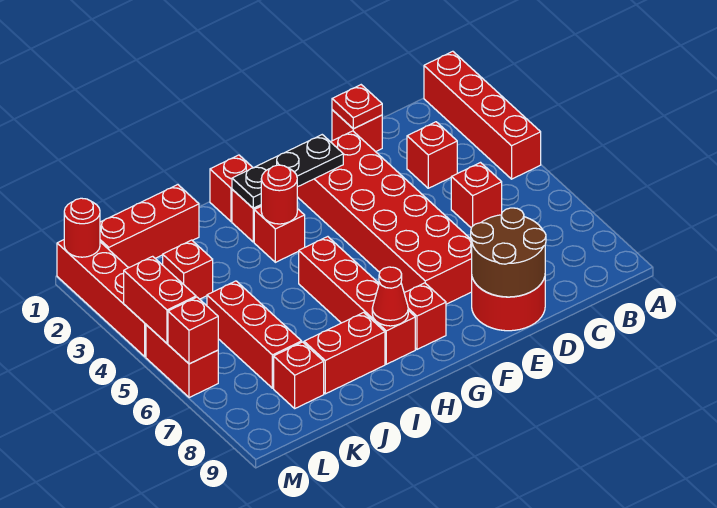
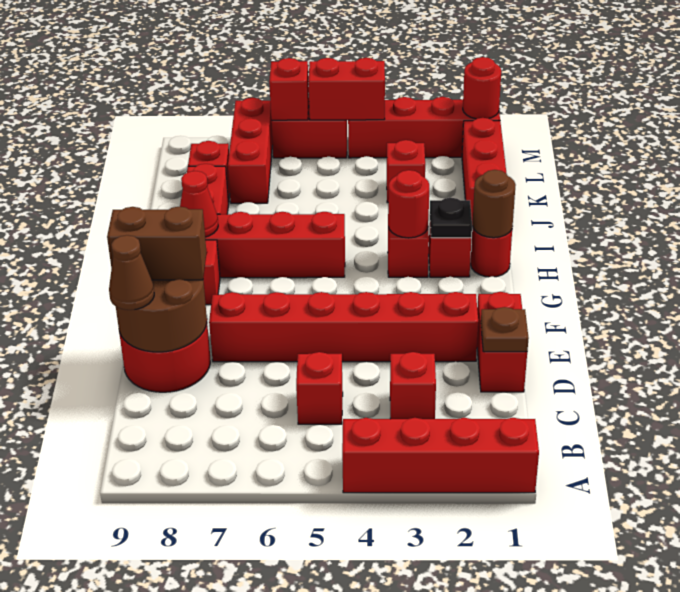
red 1x1 brick [332,110,382,152] -> red 1x2 brick [477,292,527,392]
red 1x1 plate [332,85,382,129] -> brown 1x1 plate [481,307,529,352]
none -> brown 1x1 cone [109,235,154,310]
red 2x6 brick [297,131,472,304] -> red 1x6 brick [209,292,478,362]
none -> brown 1x2 brick [107,207,207,280]
black 1x3 plate [232,135,343,208] -> black 1x1 plate [430,198,472,238]
red 1x1 brick [210,155,253,222] -> red 1x1 round brick [471,226,512,277]
none -> brown 1x1 round brick [473,170,516,238]
red 1x3 brick [207,281,302,388] -> red 1x3 brick turned to [228,98,273,203]

